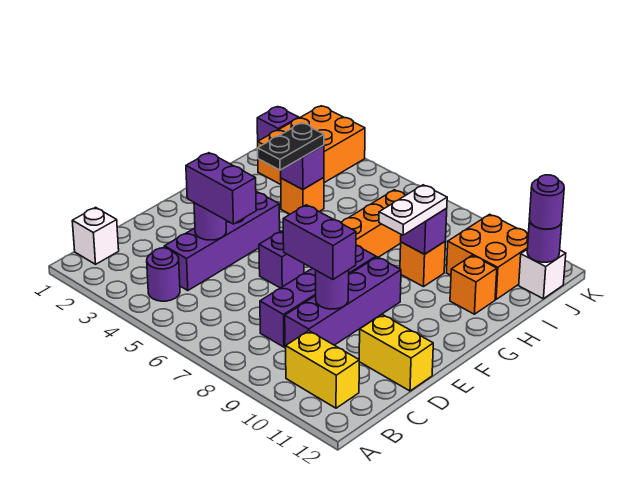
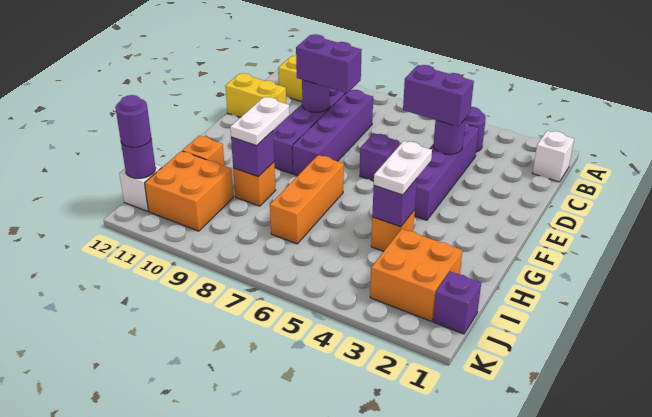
black 1x2 plate [258,123,324,170] -> white 1x2 plate [374,141,432,195]
orange 2x3 brick [258,106,365,184] -> orange 2x2 brick [370,229,462,321]

